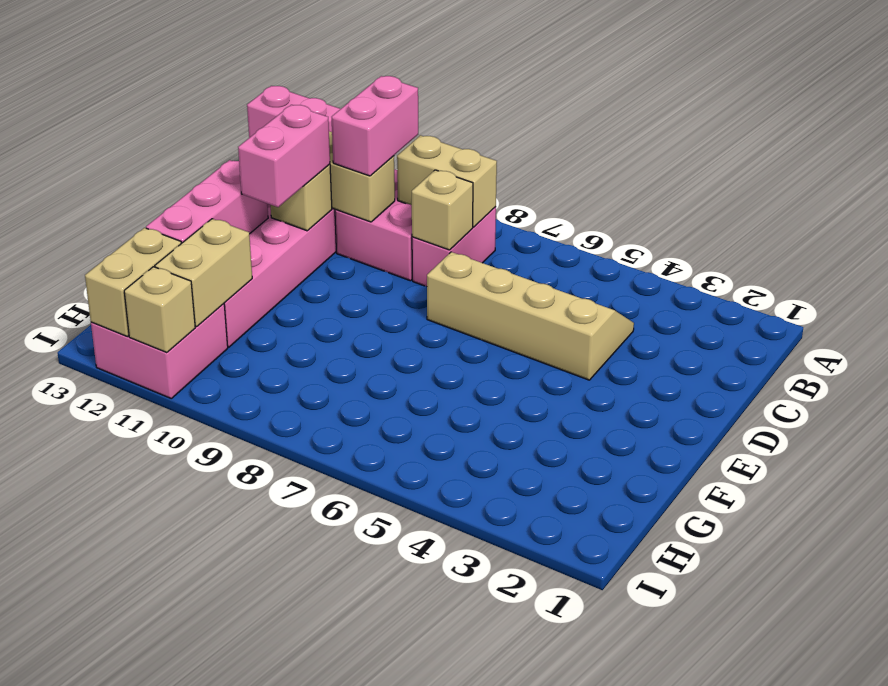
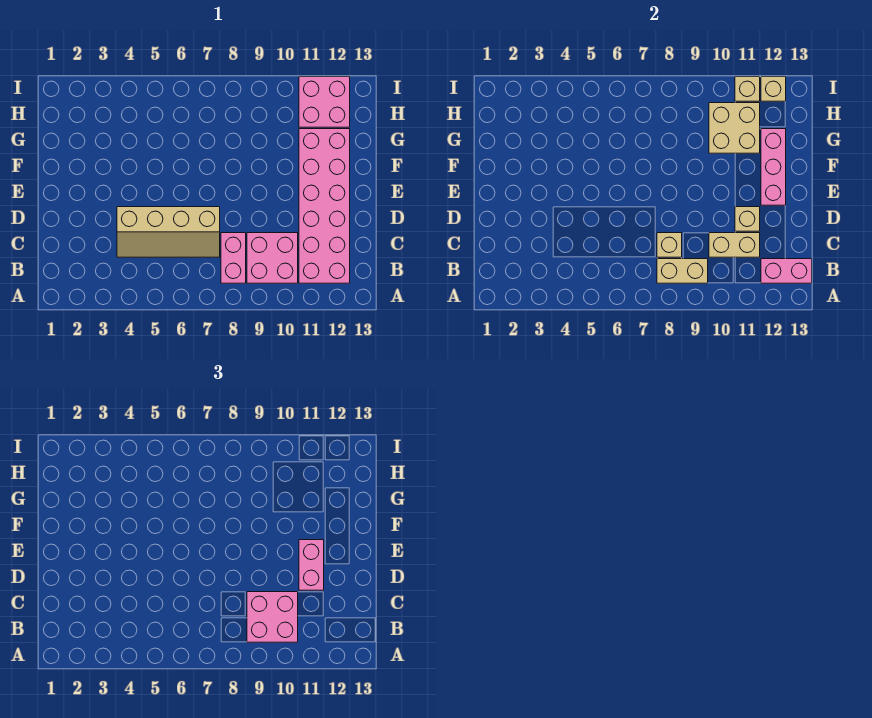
pink 1x2 brick [332,76,418,176] -> pink 2x2 brick [247,592,298,642]
tan 1x2 brick [155,219,252,327] -> tan 2x2 brick [709,103,760,153]
tan 1x2 brick [85,228,181,337] -> tan 1x1 brick [761,77,786,101]

